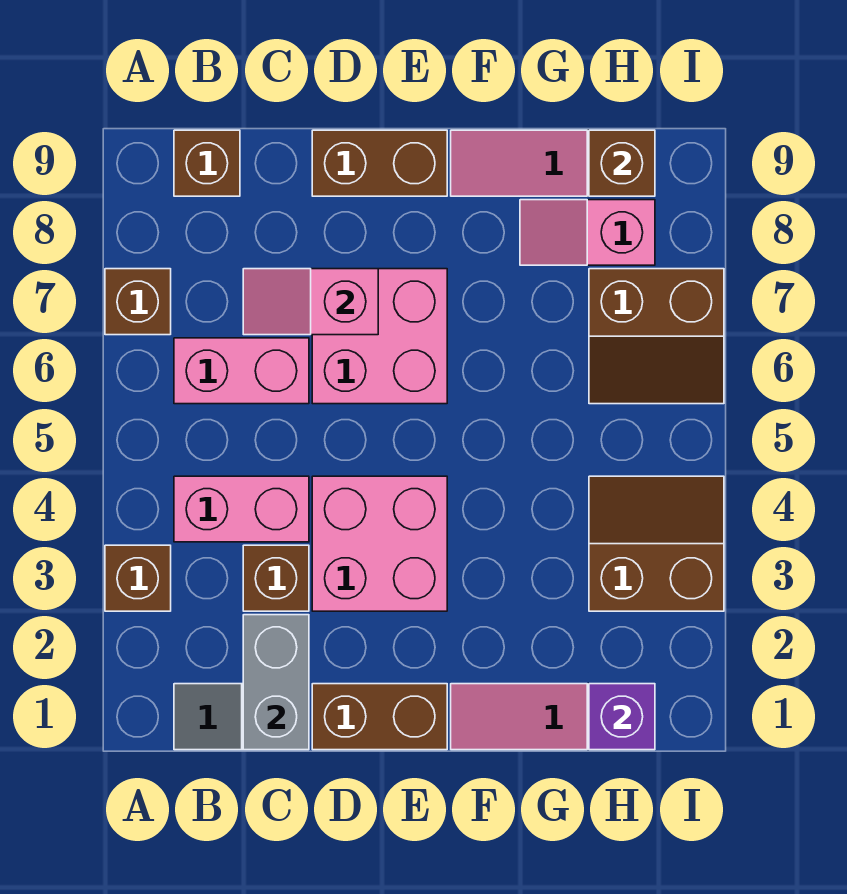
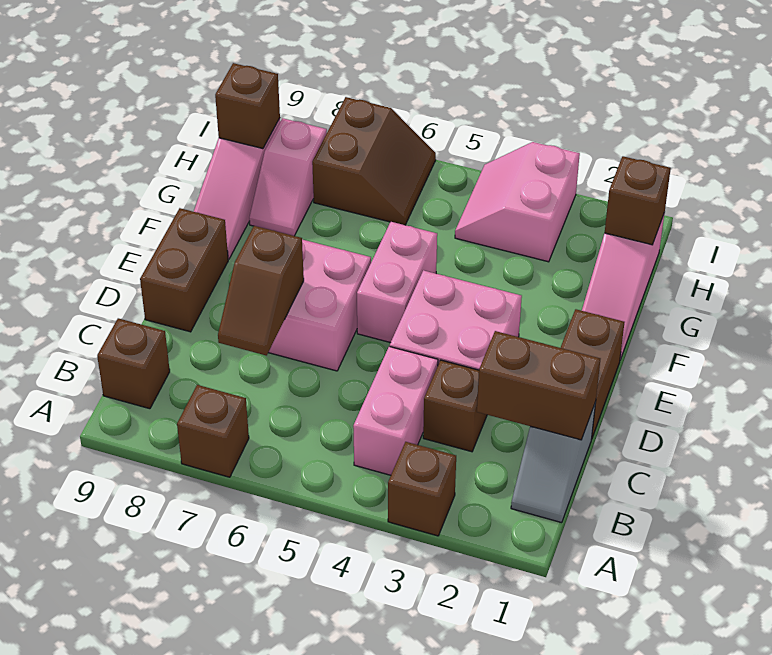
pink 1x2 brick [174,338,309,404] -> pink 1x2 brick moved to [357,222,437,343]
grey 1x2 brick [243,615,309,750] -> brown 1x2 brick [477,331,600,440]
pink 1x2 slope [243,269,378,335] -> brown 1x2 slope [218,226,304,355]
purple 1x1 brick [589,684,655,750] -> brown 1x1 brick [605,156,671,245]
brown 2x2 slope [589,476,724,611] -> pink 2x2 slope [455,142,580,262]

